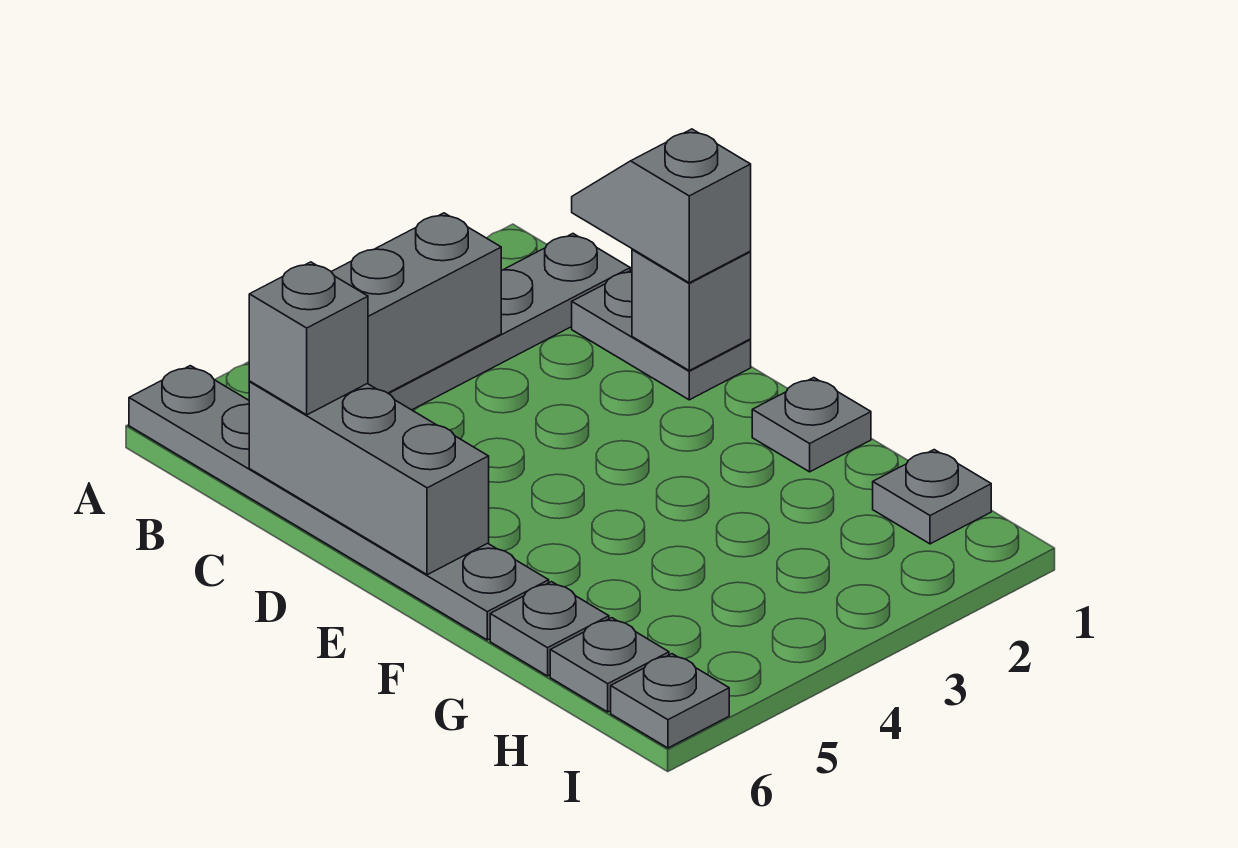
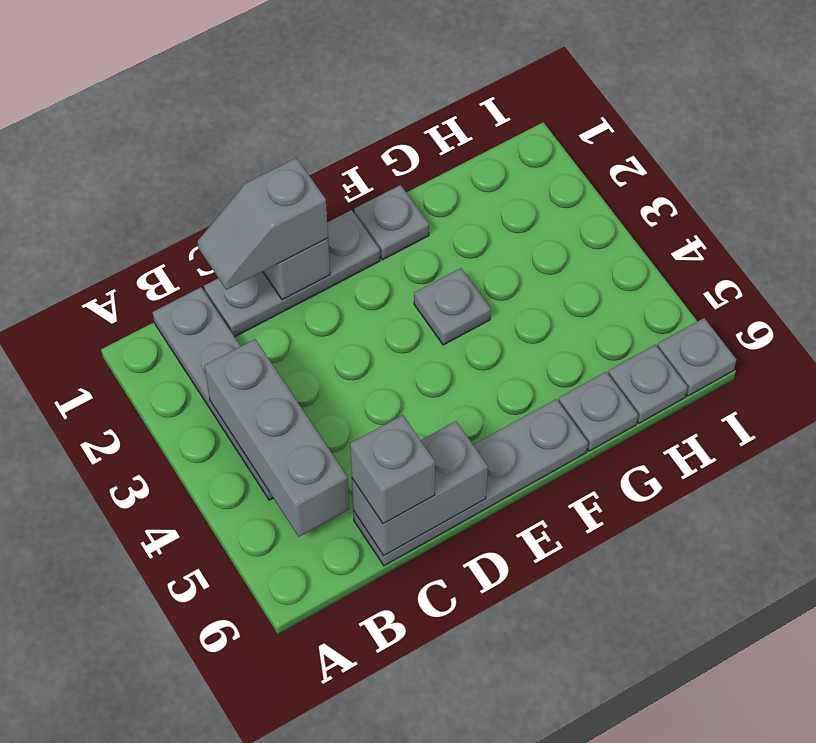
grey 1x6 plate [129,366,549,640] -> grey 1x4 plate [353,399,588,566]
grey 1x2 plate [572,270,751,400] -> grey 1x3 plate [204,210,380,337]
grey 1x3 brick [249,381,489,575] -> grey 1x2 brick [352,421,488,555]
grey 1x1 plate [873,450,991,544] -> grey 1x1 plate moved to [414,268,491,345]

